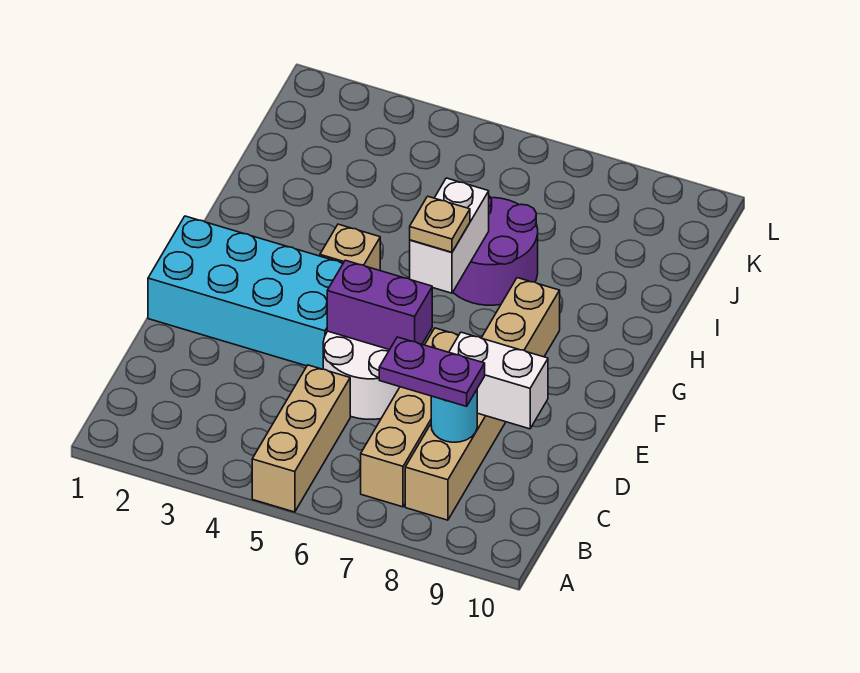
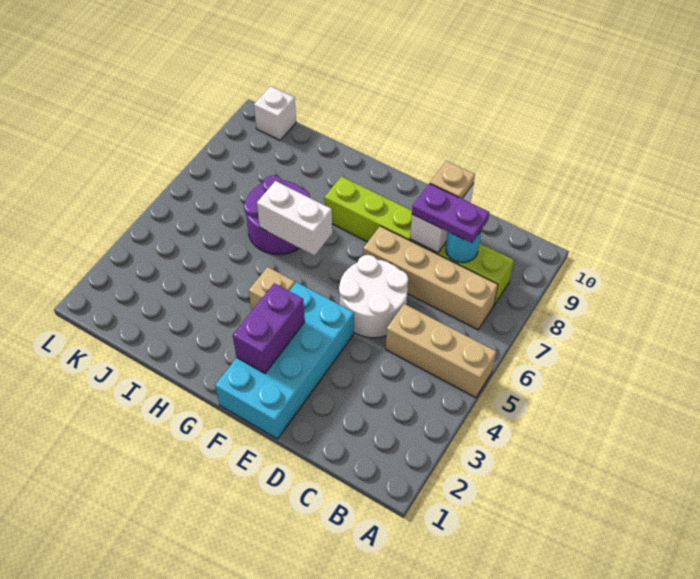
tan 1x6 brick [405,278,560,520] -> lime 1x6 brick [324,176,514,305]
purple 1x2 plate [379,337,485,406] -> purple 1x2 plate turned to [412,183,489,243]
purple 1x2 brick [327,260,432,350] -> purple 1x2 brick moved to [233,283,305,373]
tan 1x1 plate [410,196,470,252] -> tan 1x1 plate moved to [430,161,475,199]
none -> white 1x1 brick [254,86,296,140]

